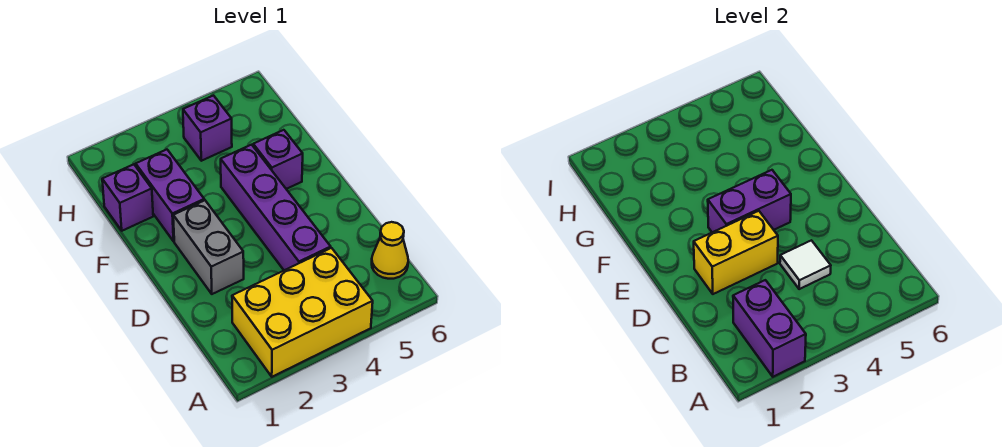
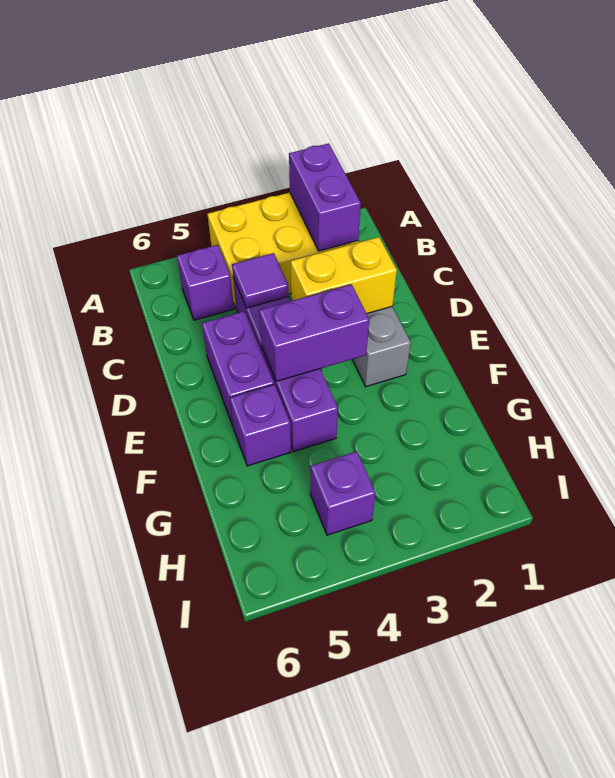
yellow 1x1 cone [372,222,408,279] -> none
white 1x1 tile [780,240,831,289] -> purple 1x1 tile [232,253,289,308]
purple 1x2 brick [136,150,204,241] -> purple 1x2 brick moved to [202,311,274,426]
purple 1x1 brick [102,164,153,231] -> purple 1x1 brick moved to [177,245,234,320]

